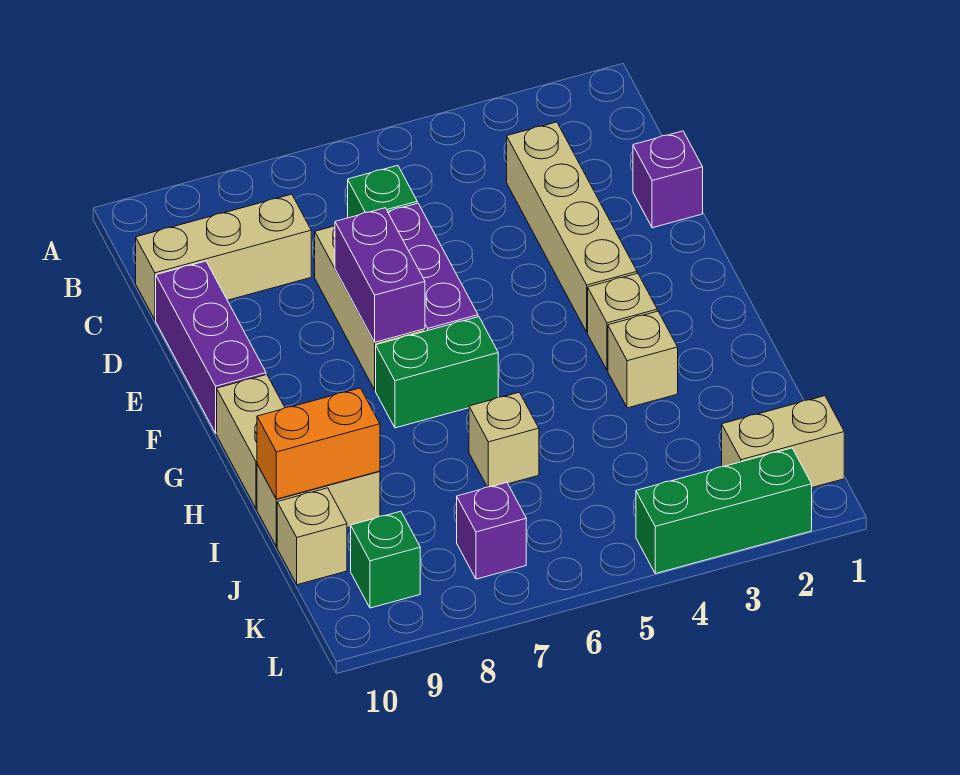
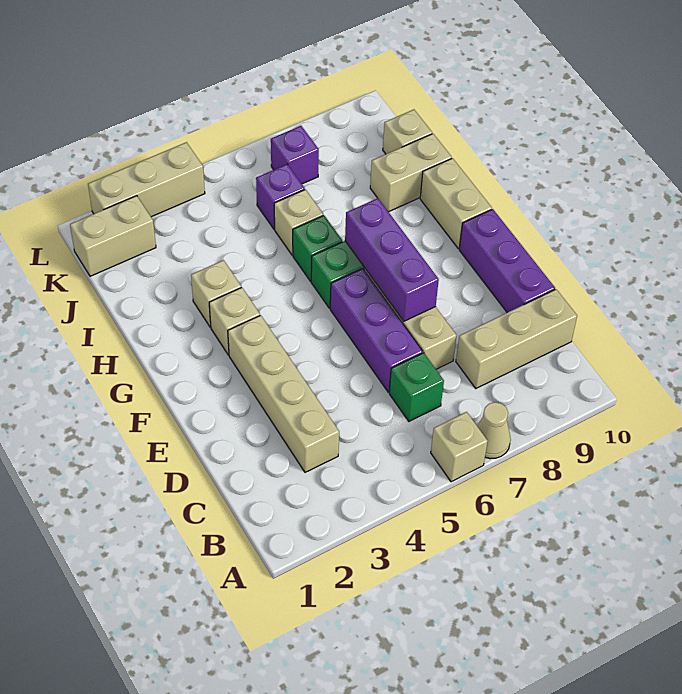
none -> tan 1x1 brick [431,412,488,482]
none -> tan 1x1 cone [477,402,511,459]
purple 1x1 brick [633,131,703,228] -> purple 1x1 brick moved to [256,164,305,229]
purple 1x2 brick [335,208,425,342] -> purple 1x3 brick [345,198,439,321]
orange 1x2 brick [257,388,380,499] -> none
green 1x1 brick [351,511,420,608] -> green 1x1 brick moved to [293,215,342,281]
green 1x3 brick [636,448,812,574] -> tan 1x3 brick [88,142,205,217]

